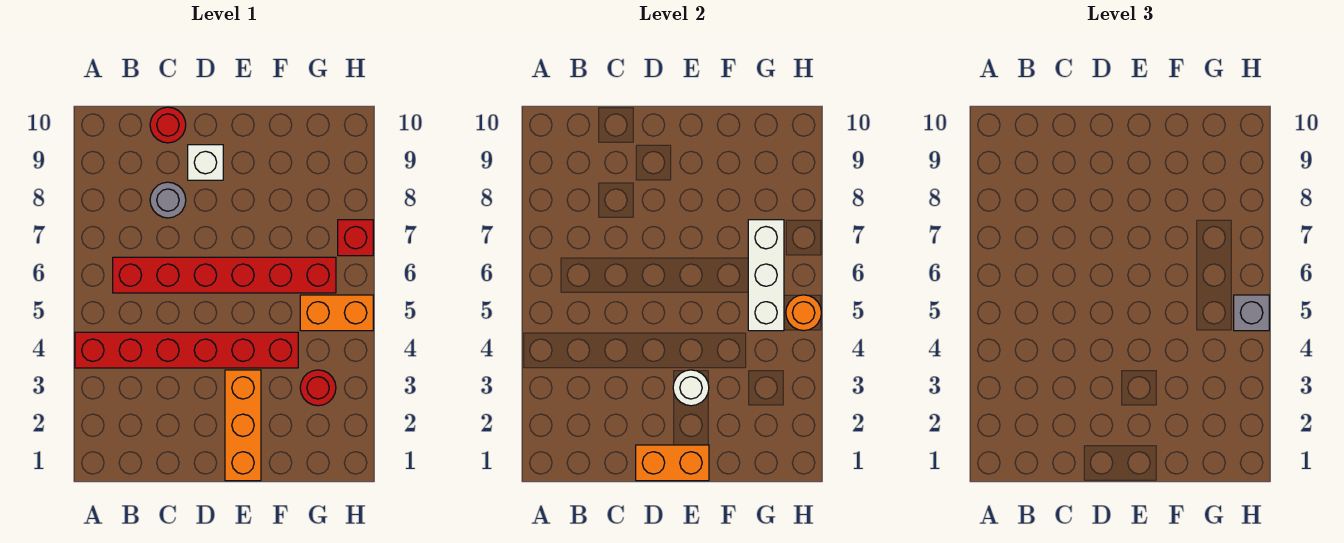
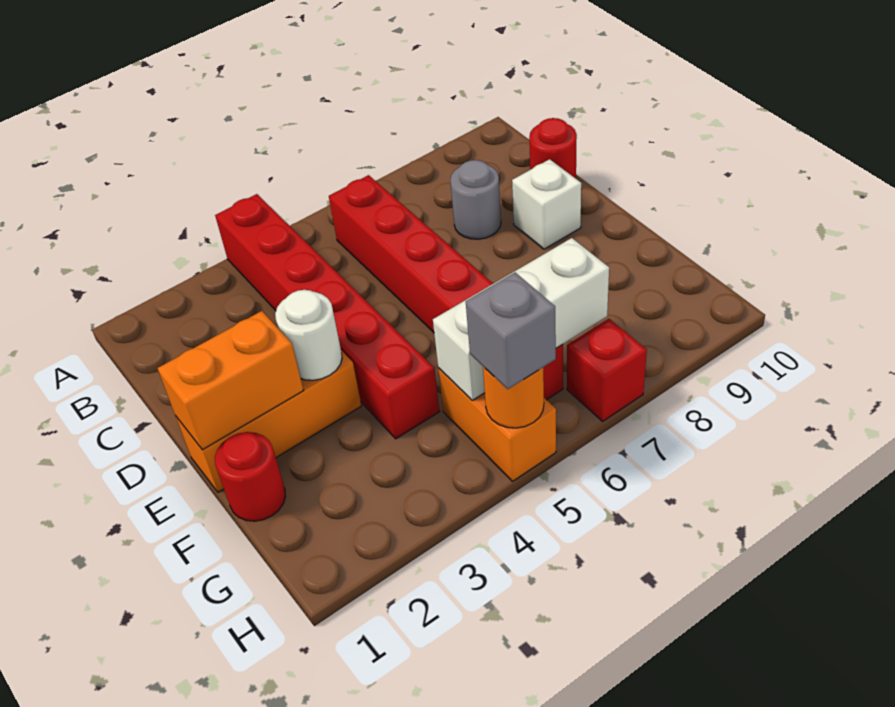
orange 1x2 brick [636,445,709,481] -> orange 1x2 brick turned to [158,311,304,450]
red 1x1 round brick [300,370,336,406] -> red 1x1 round brick moved to [215,432,286,521]

